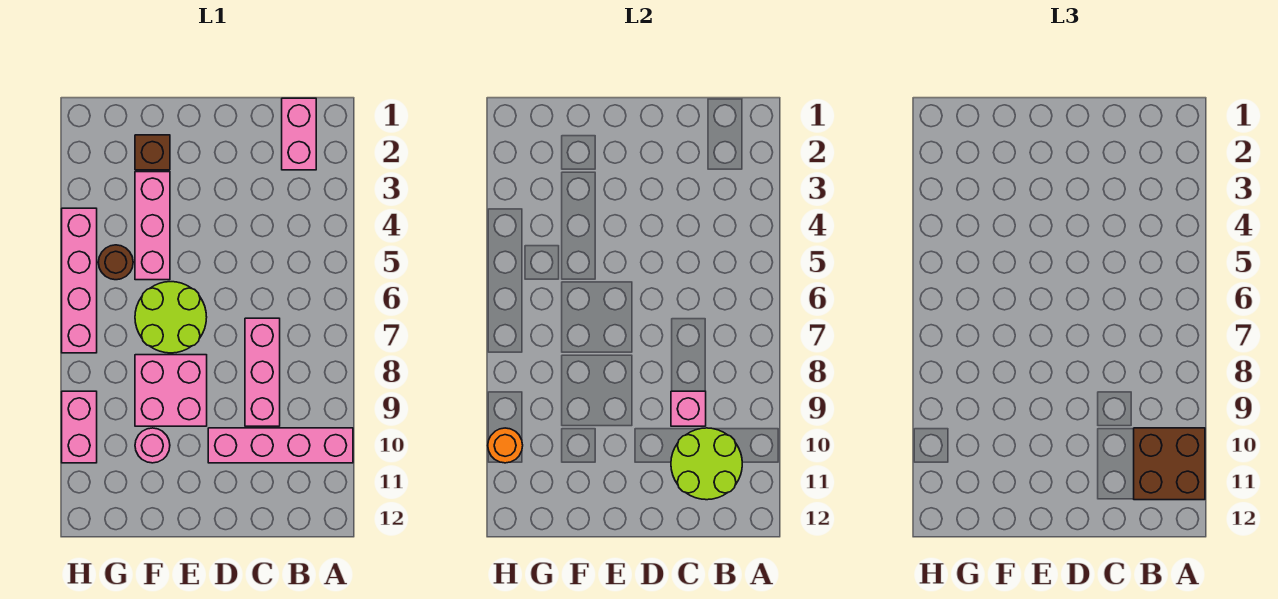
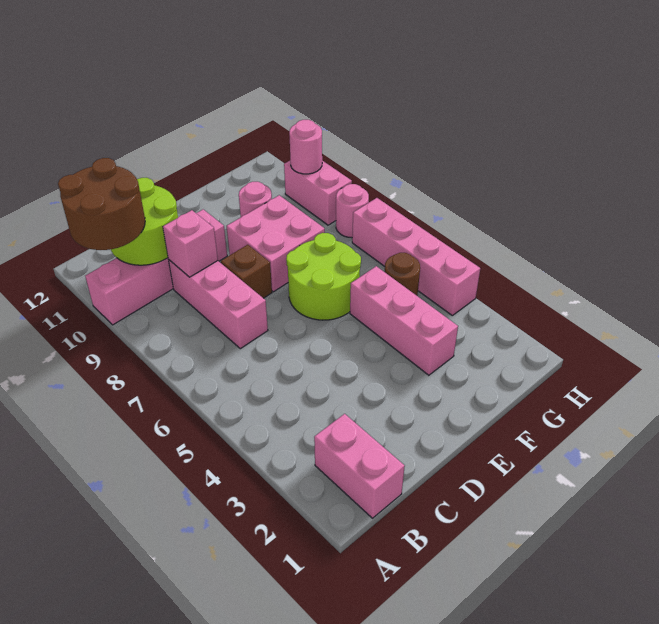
brown 2x2 brick [1134,428,1205,500] -> brown 2x2 round brick [58,158,145,250]
brown 1x1 brick [135,135,170,170] -> brown 1x1 brick moved to [220,245,272,298]
none -> pink 1x1 round brick [336,184,369,238]
orange 1x1 round brick [488,428,523,463] -> pink 1x1 round brick [289,120,322,174]

